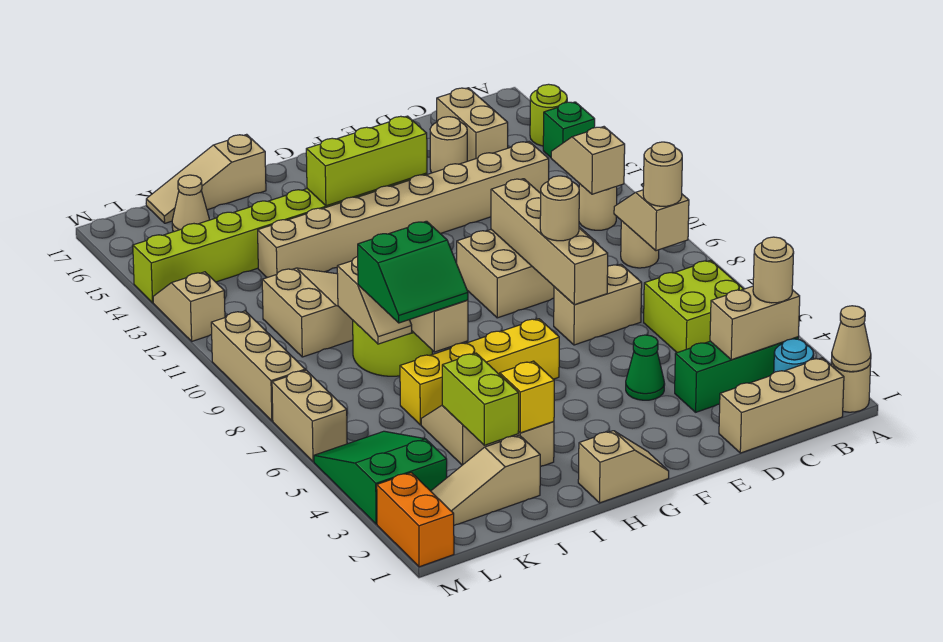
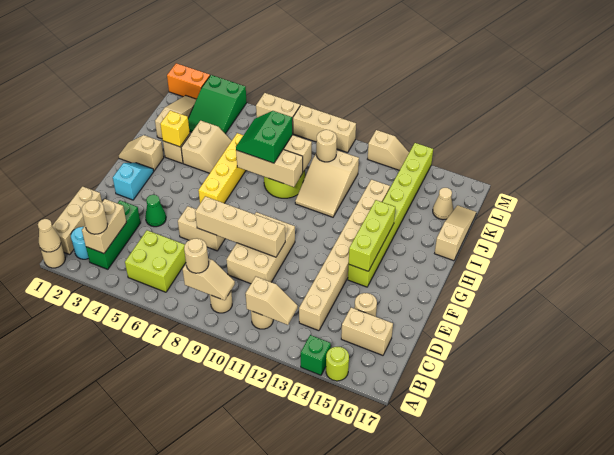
tan 1x2 brick [554,264,642,345] -> tan 1x2 brick turned to [178,206,225,251]
tan 1x1 round brick [540,176,579,241] -> tan 1x1 round brick moved to [316,130,337,162]
none -> cyan 1x2 slope [113,163,154,200]
tan 1x2 slope [578,431,669,503] -> tan 1x2 slope turned to [119,135,164,171]
lime 1x2 brick [442,353,519,445] -> none
green 2x3 slope [314,431,447,524] -> green 2x3 slope turned to [188,75,247,134]

